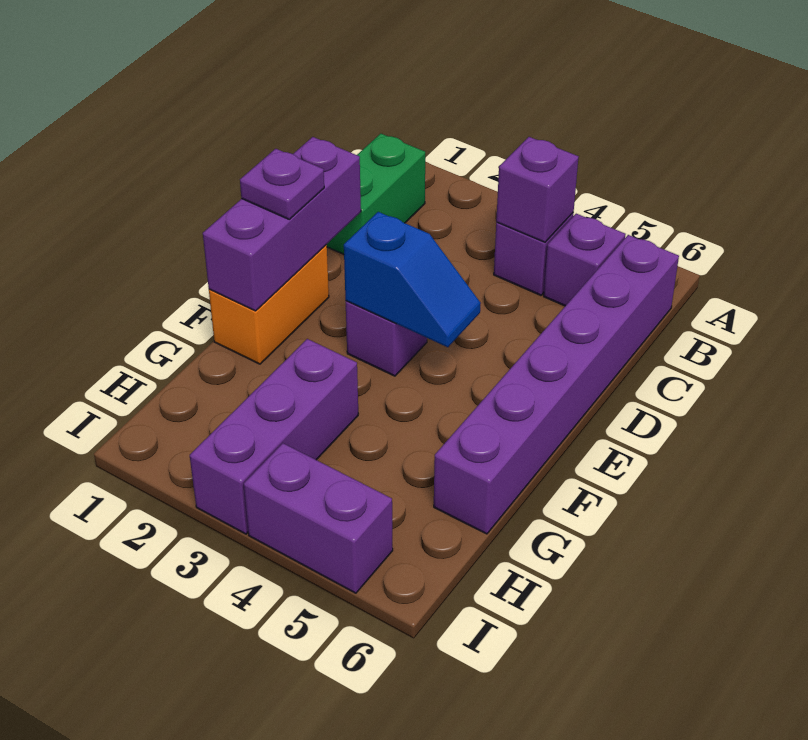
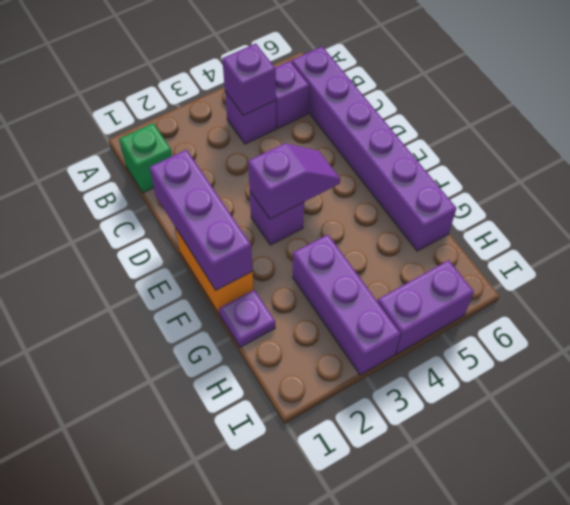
green 1x2 brick [326,134,425,254] -> green 1x1 brick [119,123,172,193]
purple 1x1 plate [240,149,324,219] -> purple 1x1 plate moved to [219,290,275,347]
blue 1x2 slope [344,212,481,347] -> purple 1x2 slope [248,143,340,219]

